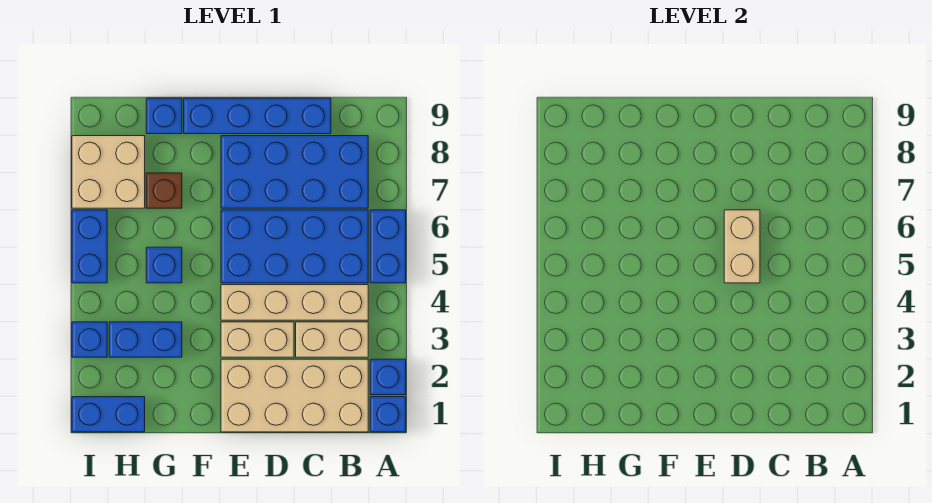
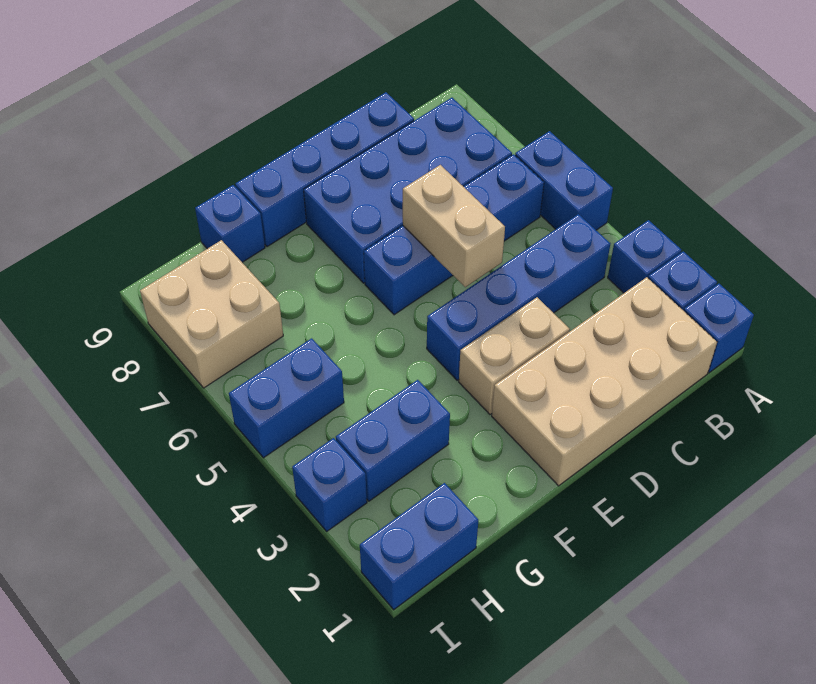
tan 1x2 brick [296,322,368,357] -> none
tan 1x4 brick [221,285,368,320] -> blue 1x4 brick [427,214,610,380]
blue 2x4 brick [221,210,368,283] -> blue 1x4 brick [364,154,544,315]
blue 1x1 brick [146,247,182,283] -> blue 1x1 brick moved to [608,220,681,293]
brown 1x1 brick [146,173,182,208] -> none
blue 1x2 brick [72,210,107,283] -> blue 1x2 brick turned to [229,338,344,458]

